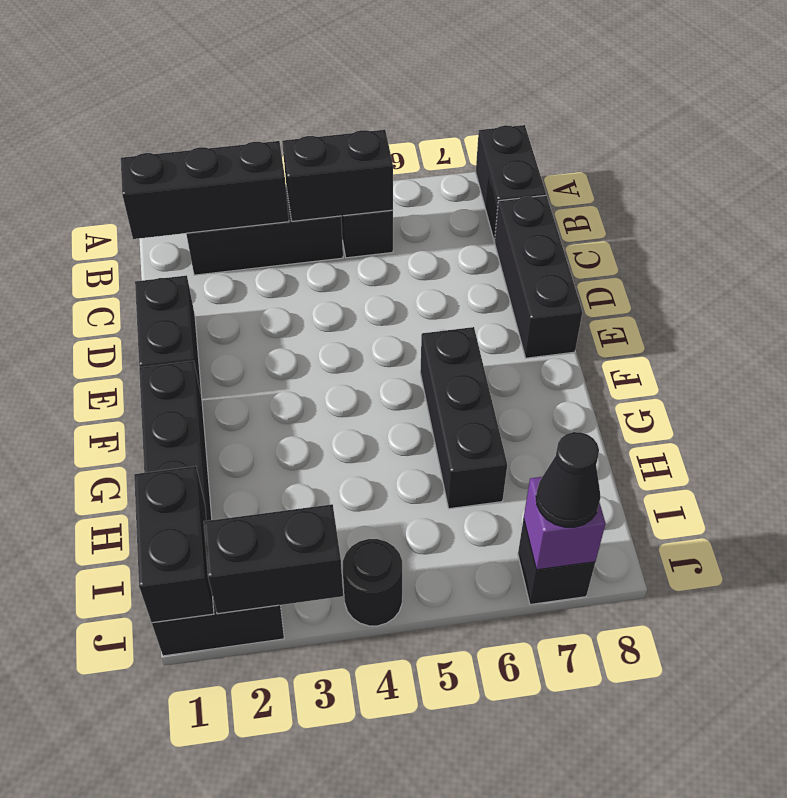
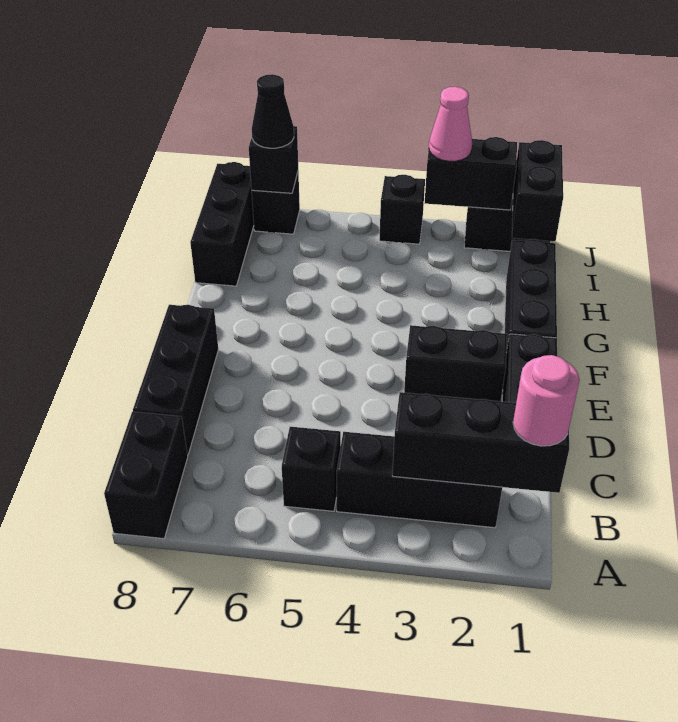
none -> pink 1x1 round brick [513,355,580,446]
black 1x2 brick [282,130,393,221] -> black 1x2 brick moved to [404,325,507,401]
black 1x3 brick [420,327,507,509] -> black 1x3 brick moved to [190,162,254,286]
none -> pink 1x1 cone [429,87,472,161]
black 1x1 round brick [343,539,402,626] -> black 1x1 brick [379,175,425,244]
purple 1x1 brick [524,477,606,570] -> black 1x1 brick [249,126,298,193]

